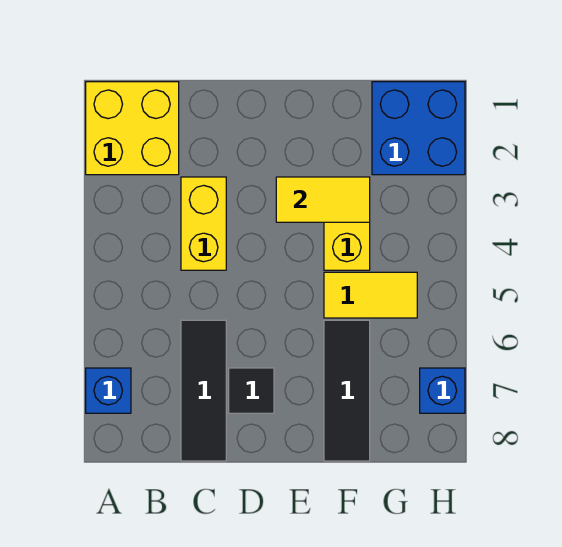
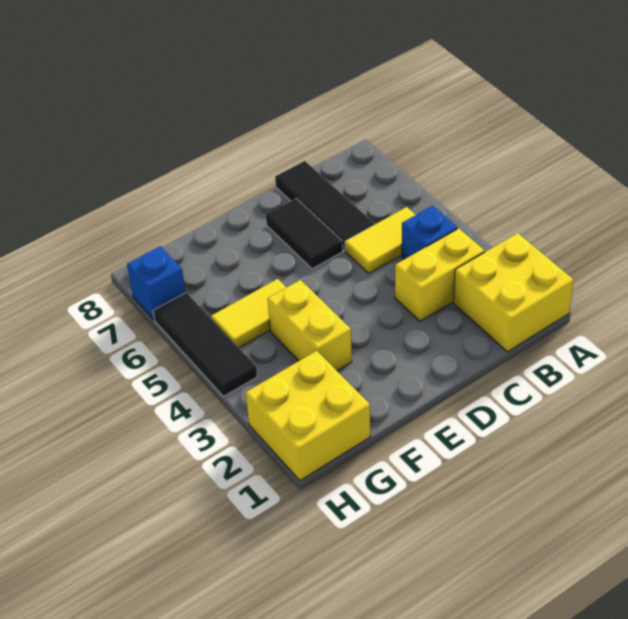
blue 1x1 brick [86,368,131,413] -> blue 1x1 brick moved to [402,206,458,259]
yellow 1x2 brick [181,177,226,270] -> yellow 1x2 brick turned to [395,228,485,321]
black 1x1 tile [229,368,274,413] -> black 1x2 tile [266,198,343,269]
yellow 1x2 tile [276,177,370,222] -> yellow 1x2 tile moved to [345,207,416,273]
black 1x3 tile [324,320,370,461] -> black 1x3 tile moved to [153,293,257,396]
blue 2x2 brick [372,82,465,175] -> yellow 2x2 brick [246,351,370,481]

